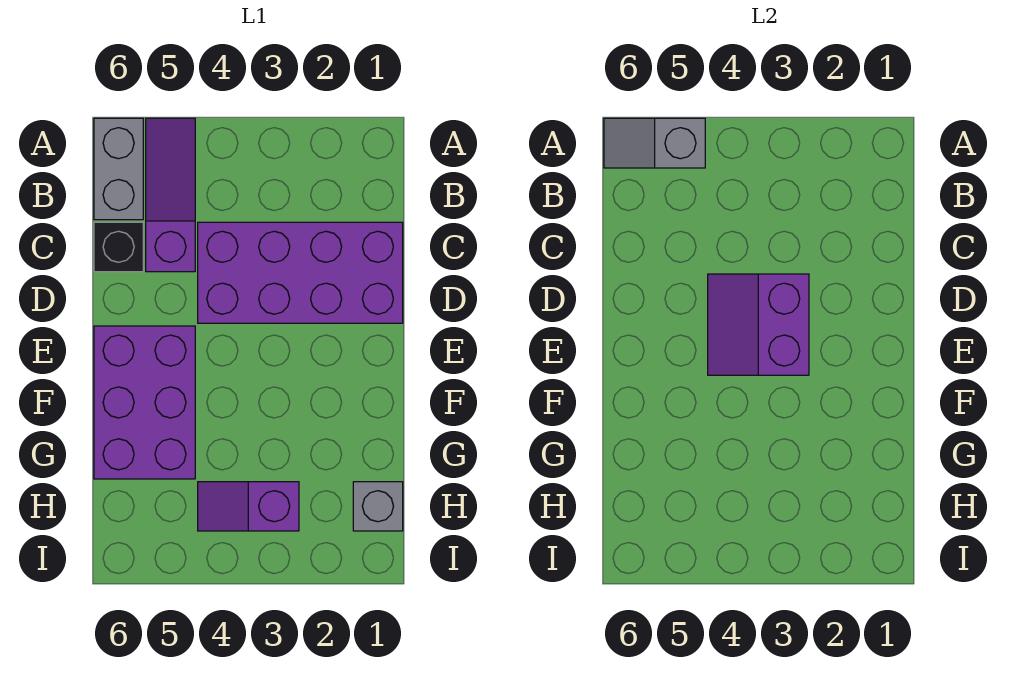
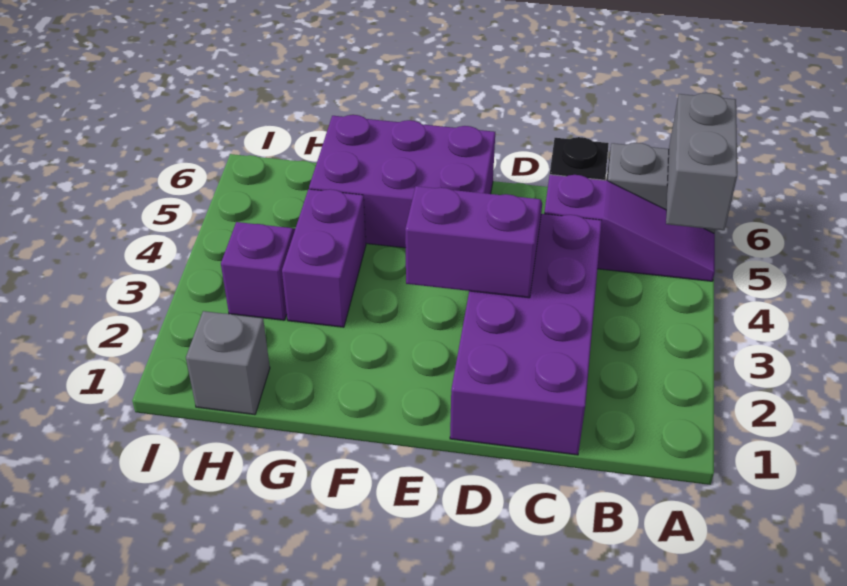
grey 1x2 slope [604,118,705,168] -> grey 1x2 brick [666,93,737,230]
none -> purple 1x2 brick [282,189,366,327]

